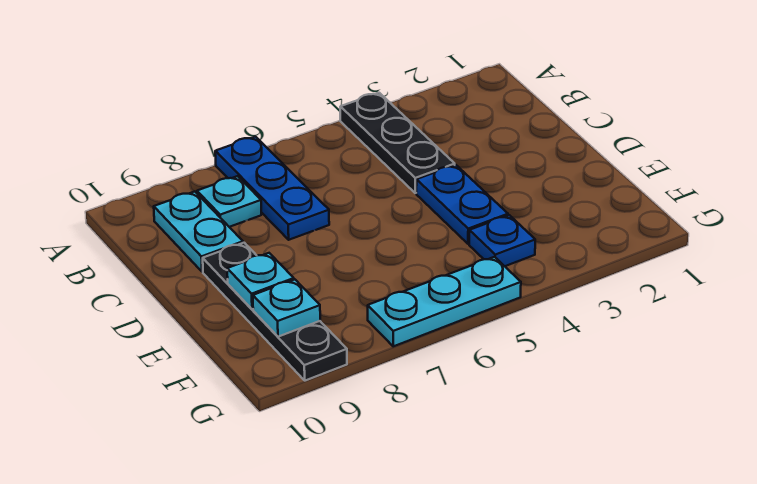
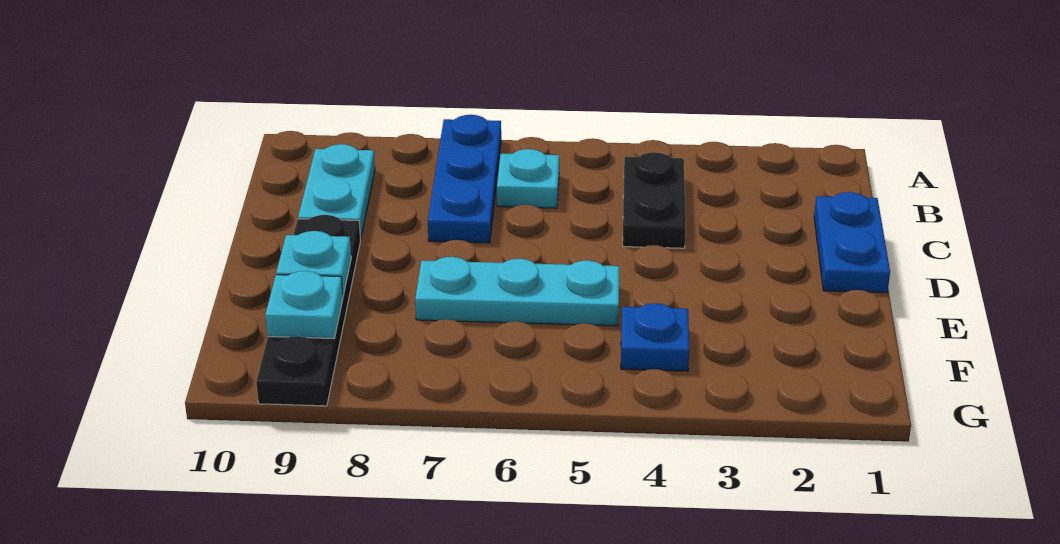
black 1x3 plate [340,93,455,193] -> black 1x2 plate [623,152,686,248]
cyan 1x1 plate [197,176,261,227] -> cyan 1x1 plate moved to [497,149,559,208]
blue 1x2 plate [416,165,508,244] -> blue 1x2 plate moved to [814,192,890,293]
cyan 1x3 plate [368,257,521,346] -> cyan 1x3 plate moved to [415,257,620,326]

